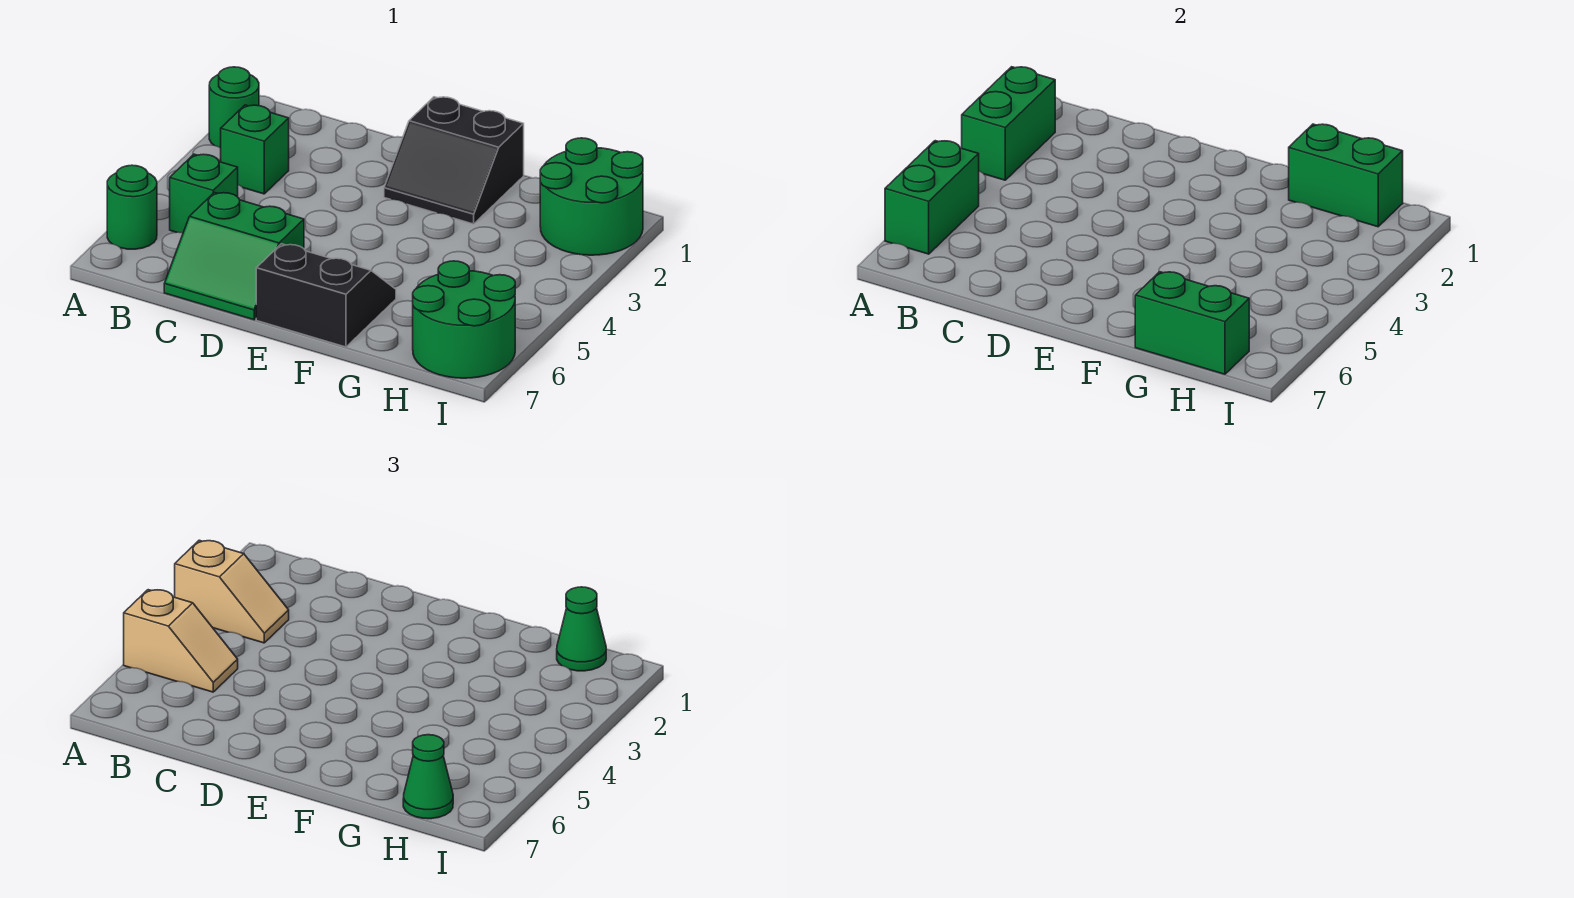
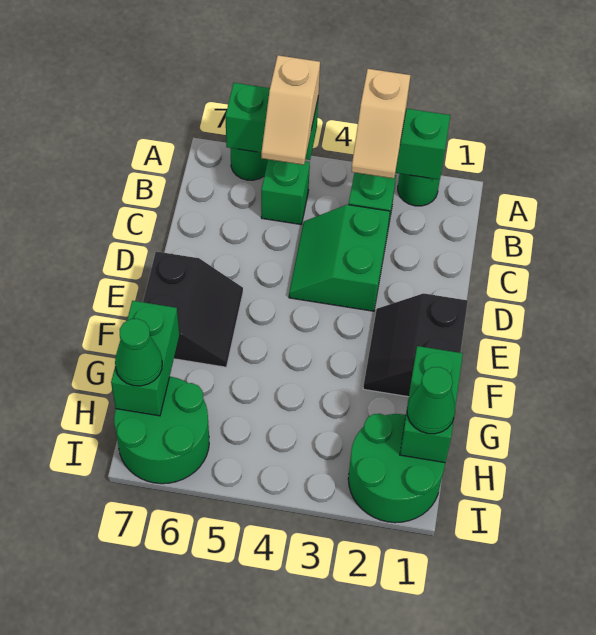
green 2x2 slope [164,193,304,320] -> green 2x2 slope moved to [289,205,390,311]

